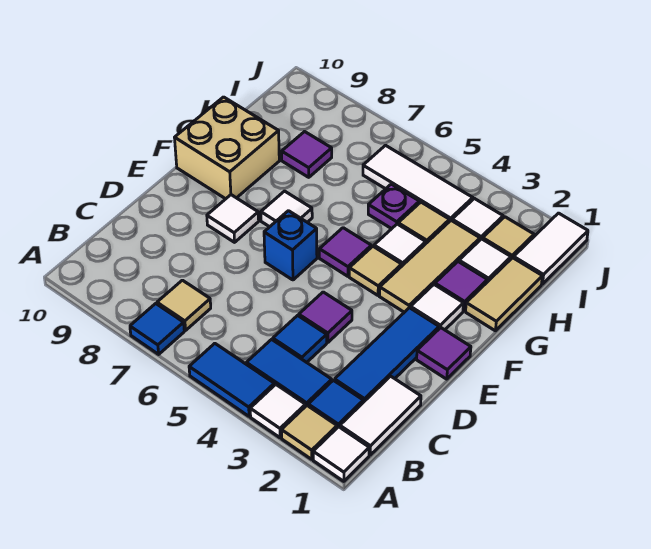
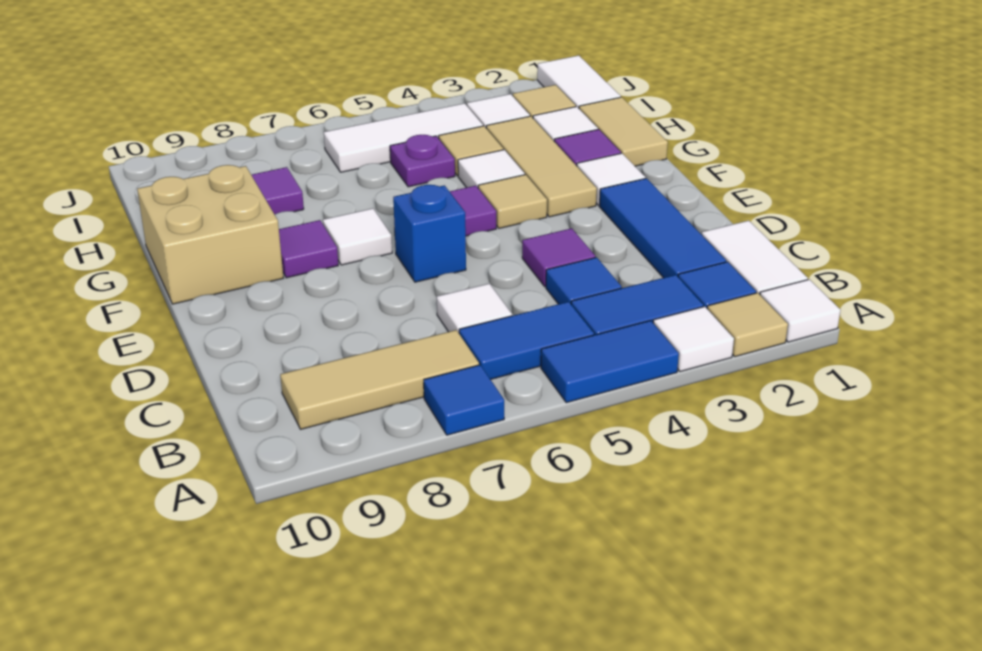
none -> blue 1x2 tile [459,302,594,379]
tan 1x1 tile [157,280,211,330] -> tan 1x3 tile [280,330,479,429]
purple 1x1 tile [417,328,471,379] -> purple 1x1 tile moved to [279,220,338,278]
white 1x1 tile [207,195,259,242] -> white 1x1 tile moved to [437,284,512,333]

